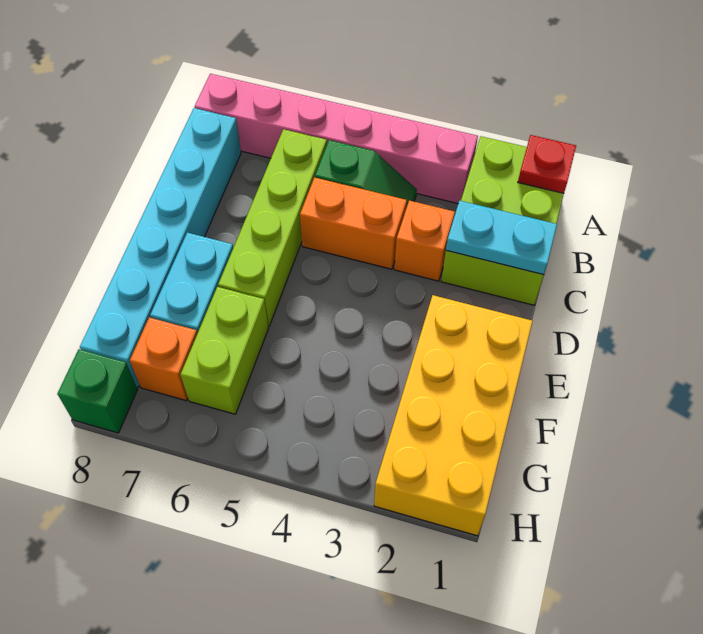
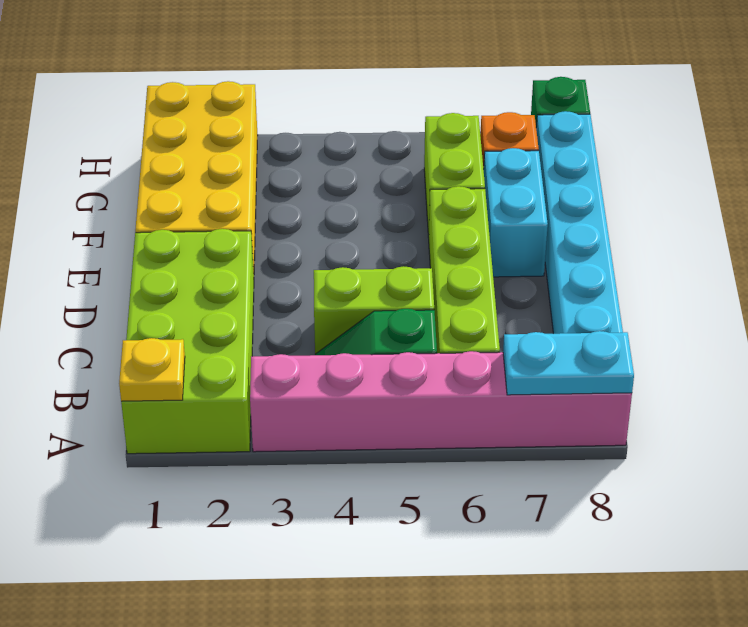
lime 2x3 brick [441,136,564,305] -> lime 2x4 brick [121,229,254,454]
red 1x1 plate [518,135,576,193] -> yellow 1x1 plate [119,338,185,402]
cyan 1x2 plate [446,201,557,275] -> cyan 1x2 plate moved to [503,331,634,395]
orange 1x1 brick [394,200,455,281] -> none
orange 1x2 brick [300,177,407,269] -> lime 1x2 brick [314,266,434,354]

